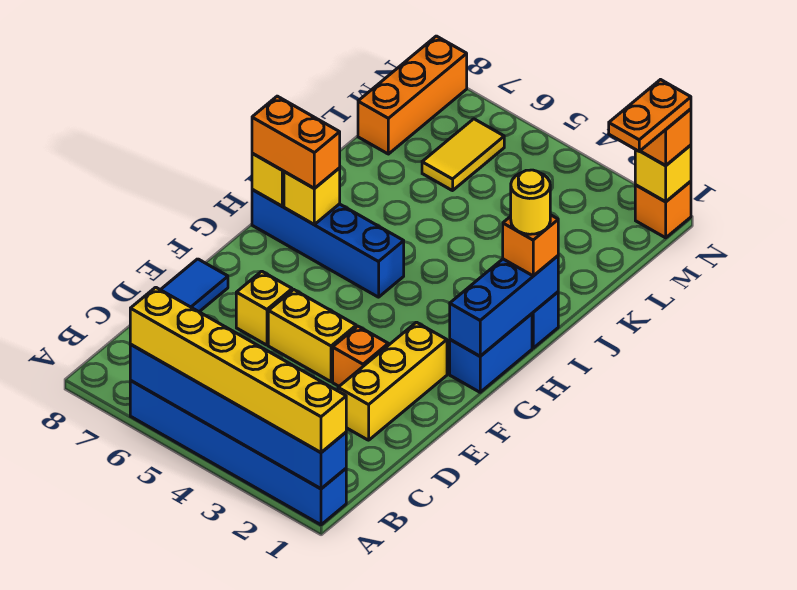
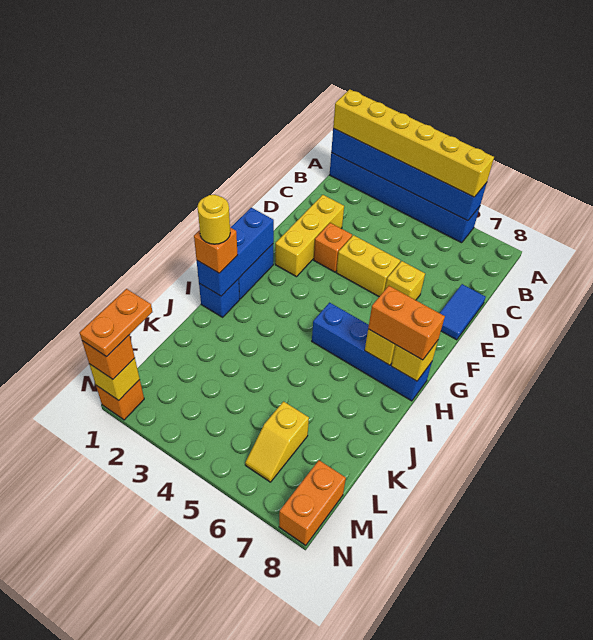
yellow 1x2 tile [422,119,504,191] -> yellow 1x2 slope [245,401,309,482]
orange 1x3 brick [358,36,467,154] -> orange 1x2 brick [279,460,346,545]

